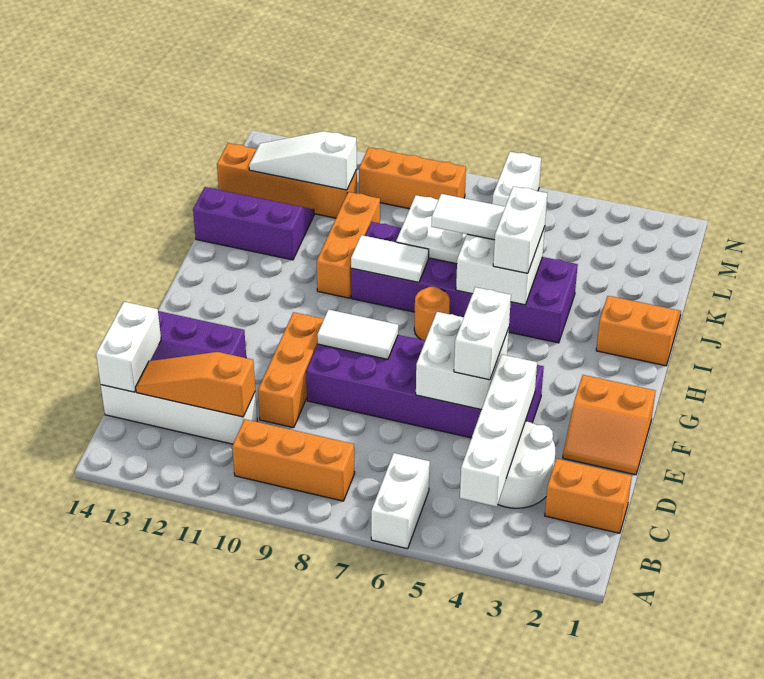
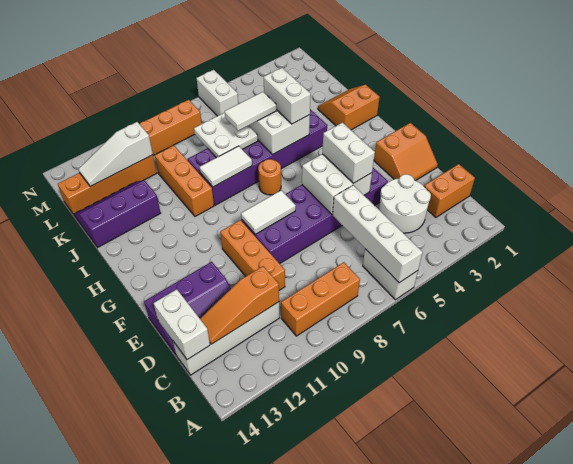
white 1x4 brick [460,354,537,507] -> white 1x4 brick moved to [333,185,423,283]

